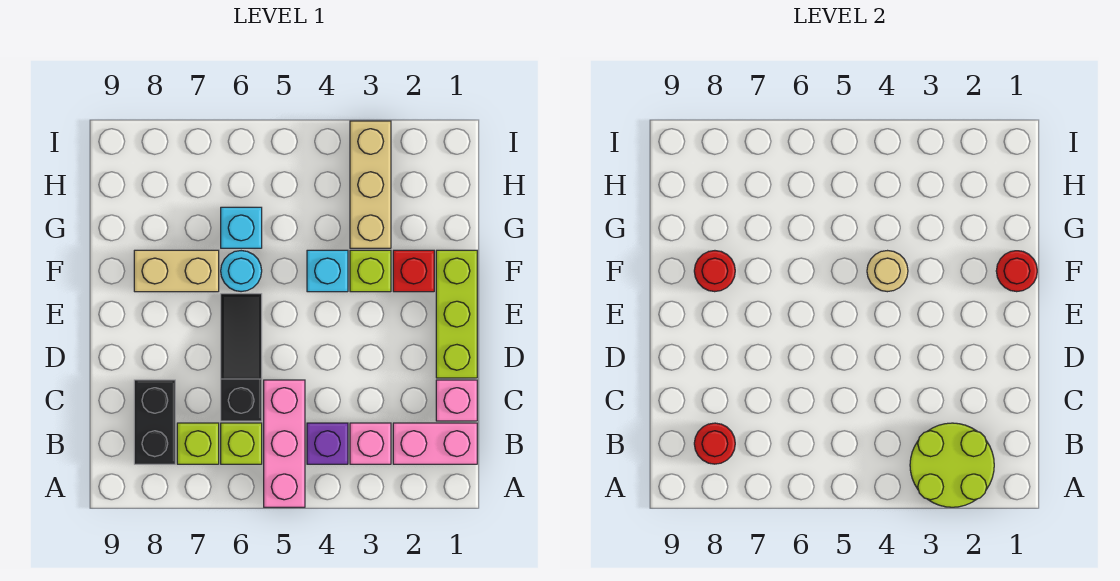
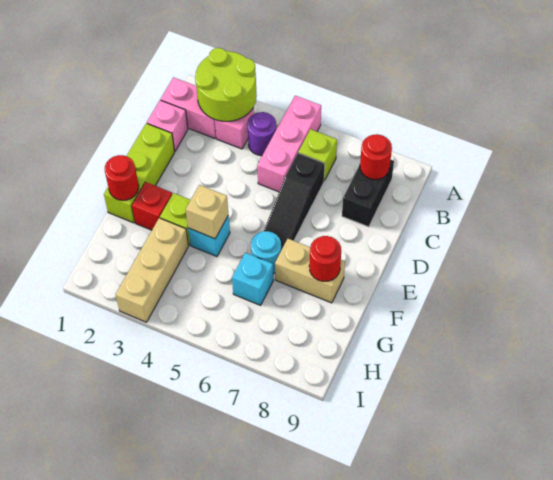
purple 1x1 brick [307,423,348,464] -> purple 1x1 round brick [247,112,276,156]
lime 1x1 brick [177,423,219,464] -> none
tan 1x1 round brick [867,251,908,292] -> tan 1x1 brick [186,185,228,239]

